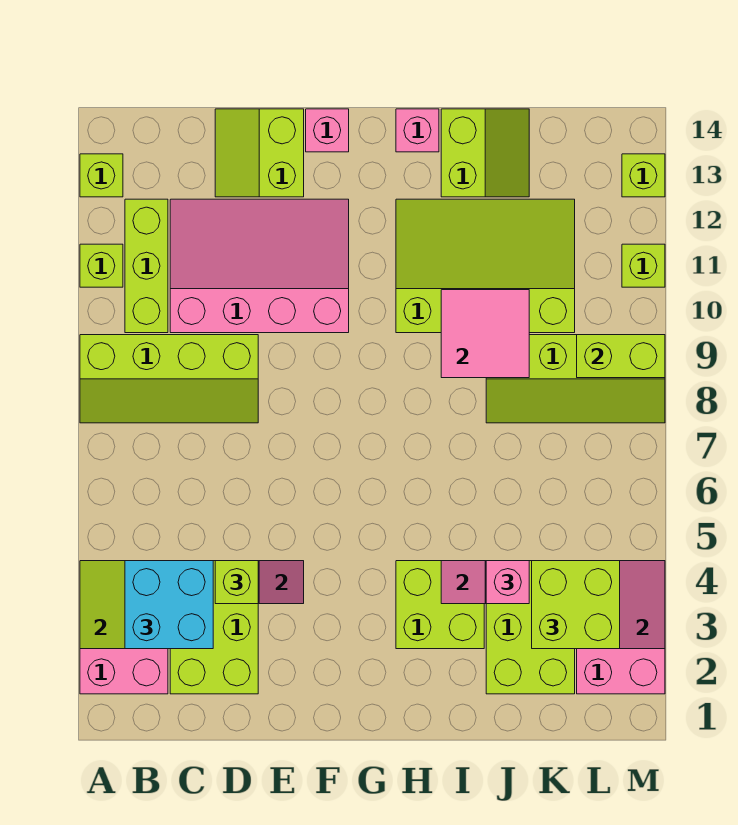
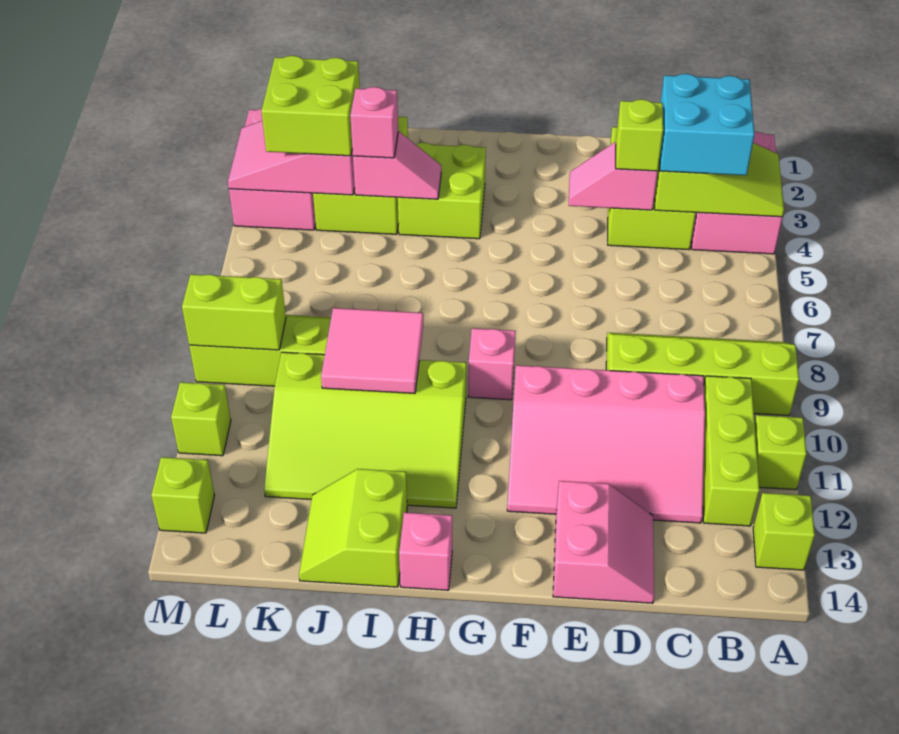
lime 2x2 slope [215,109,304,197] -> pink 2x2 slope [553,481,654,603]
pink 1x1 brick [306,109,349,152] -> pink 1x1 brick moved to [468,328,516,400]

